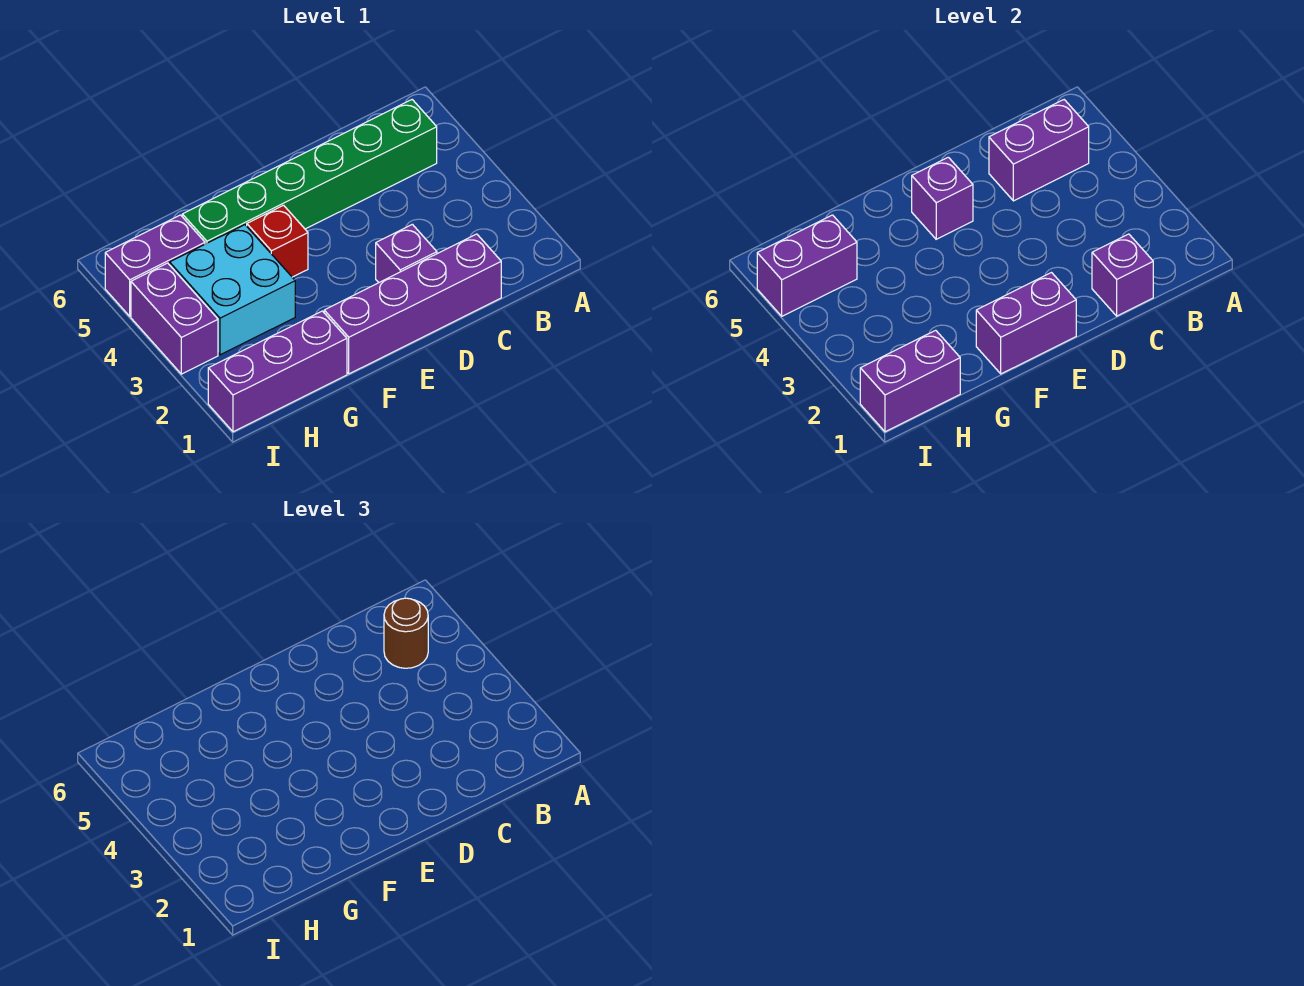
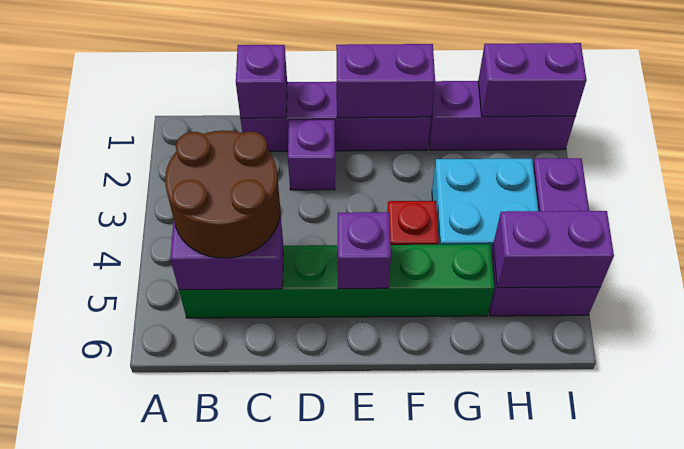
brown 1x1 round brick [384,598,428,668] -> brown 2x2 round brick [165,131,280,258]

